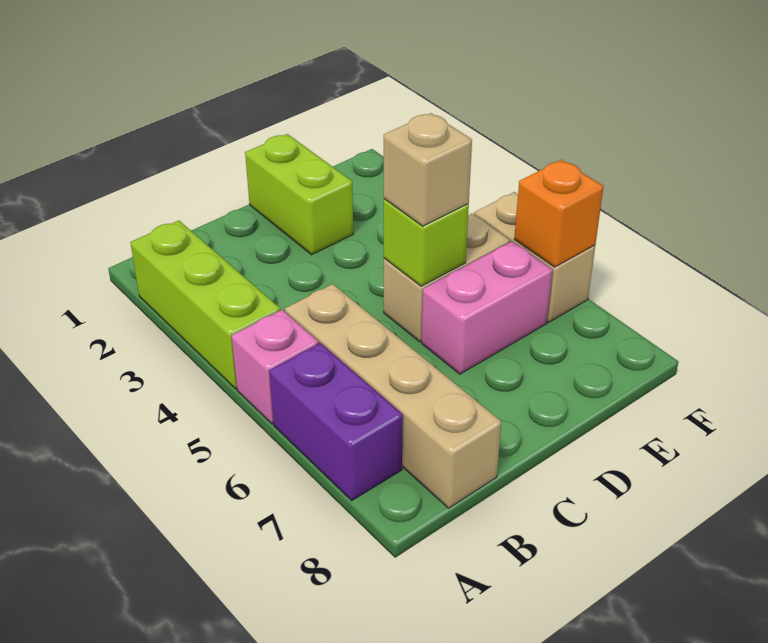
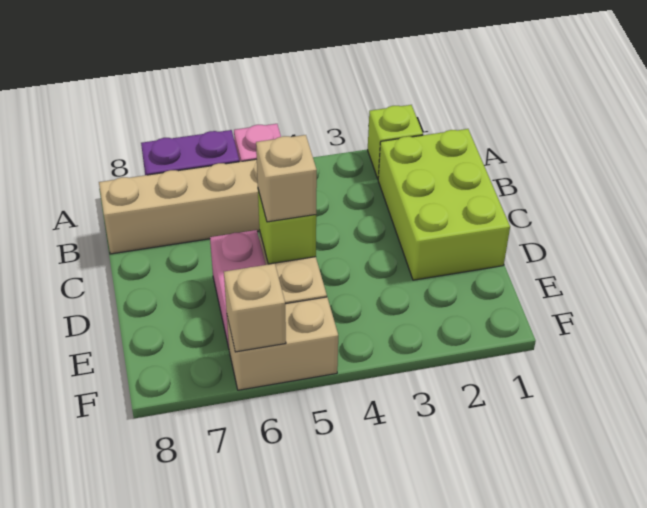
lime 1x3 brick [130,221,280,389] -> lime 1x1 brick [368,105,423,178]
lime 1x2 brick [245,134,353,255] -> lime 2x3 brick [378,129,510,280]
orange 1x1 brick [514,160,604,267] -> tan 1x1 brick [224,264,286,352]

